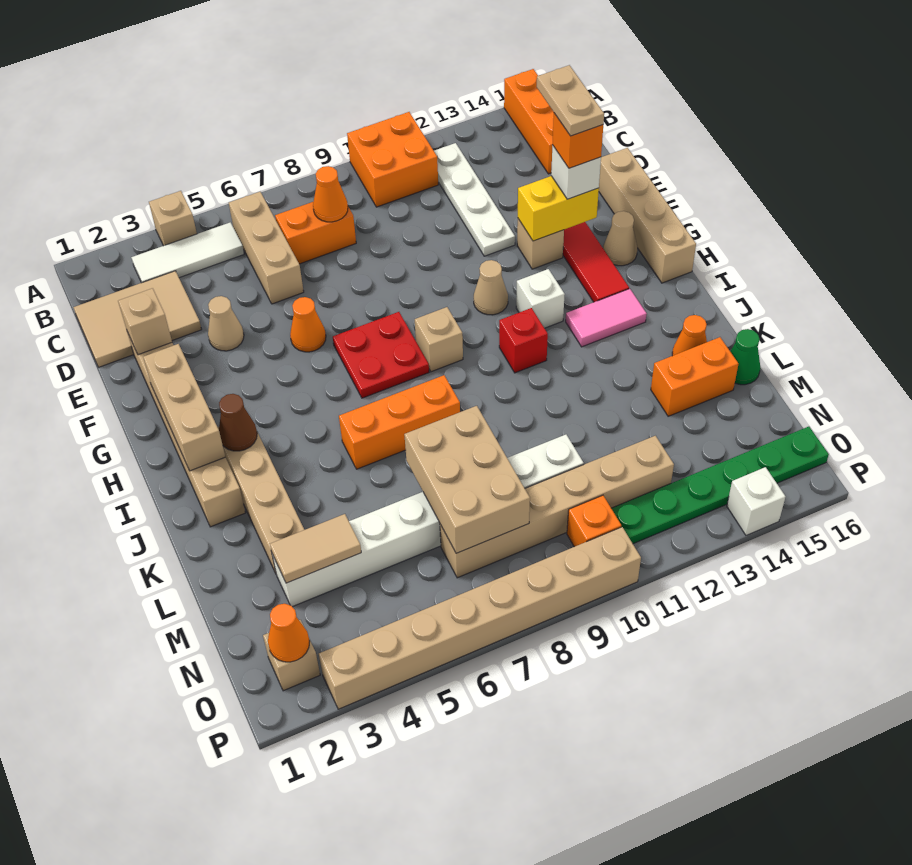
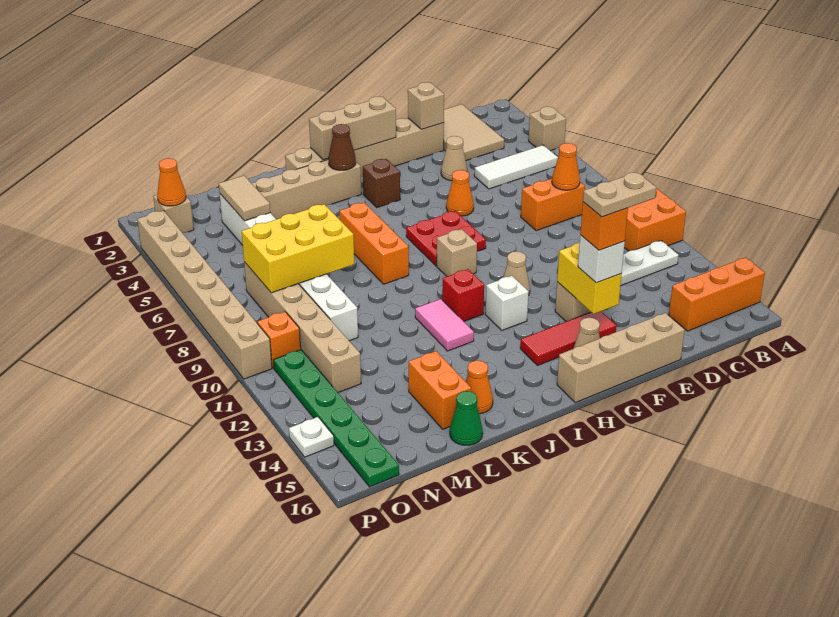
white 1x3 tile [131,222,244,283] -> white 1x3 tile turned to [474,145,558,189]
tan 1x3 brick [229,192,304,304] -> none
orange 1x2 brick [275,202,356,264] -> orange 1x2 brick turned to [521,179,585,231]
none -> brown 1x1 brick [363,159,400,207]
pink 1x2 tile [566,289,647,347] -> pink 1x2 tile moved to [415,299,474,351]
tan 2x3 brick [404,406,530,553] -> yellow 2x3 brick [242,204,354,293]
white 1x1 brick [727,467,785,535] -> white 1x1 plate [289,417,334,457]

